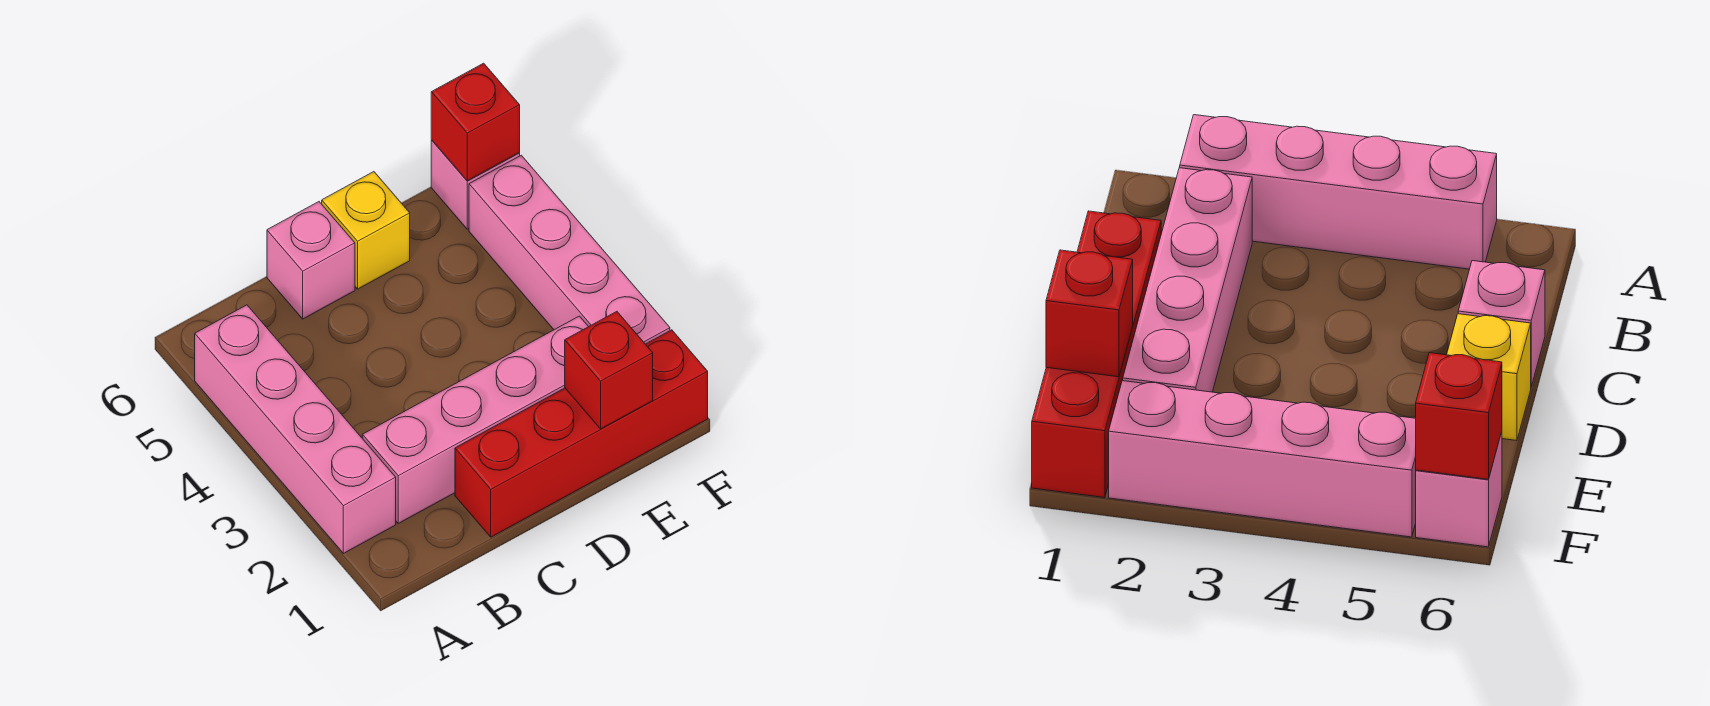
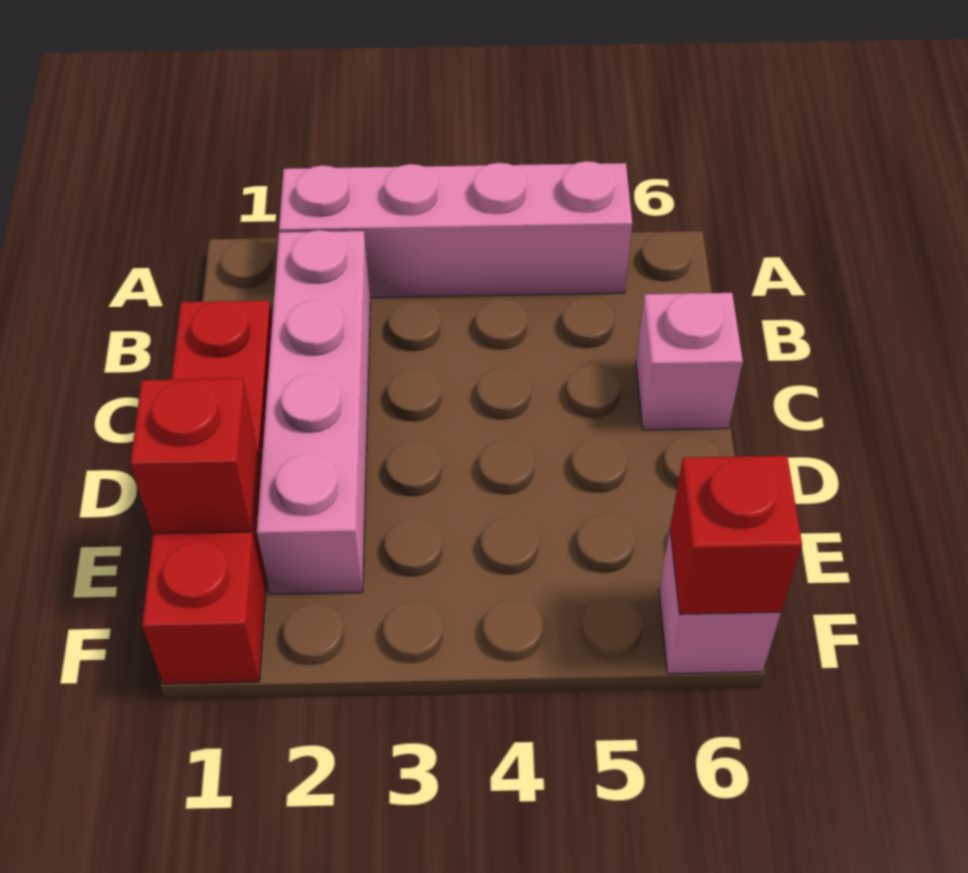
yellow 1x1 brick [322,172,410,289] -> none
pink 1x4 brick [469,155,670,344] -> none

